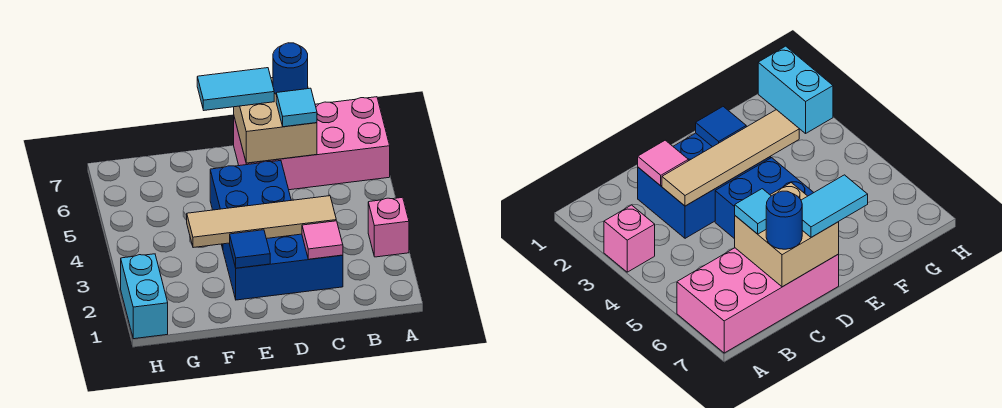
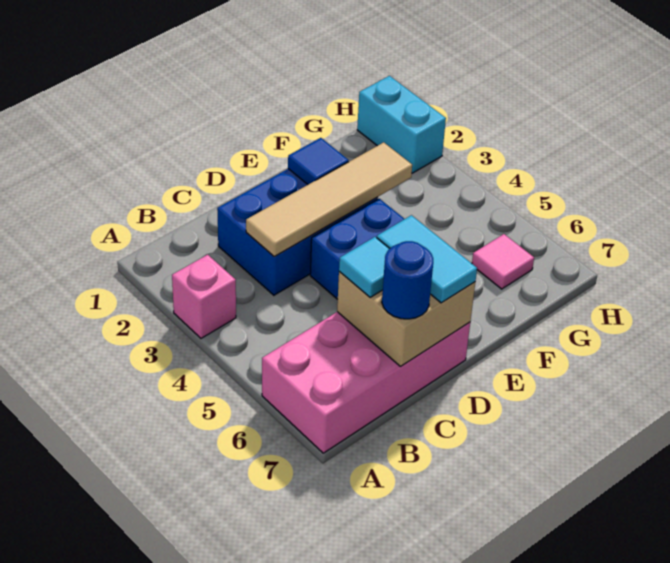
pink 1x1 tile [302,221,343,259] -> pink 1x1 tile moved to [472,234,534,289]
cyan 1x2 tile [197,68,274,110] -> cyan 1x2 tile turned to [377,215,477,303]

